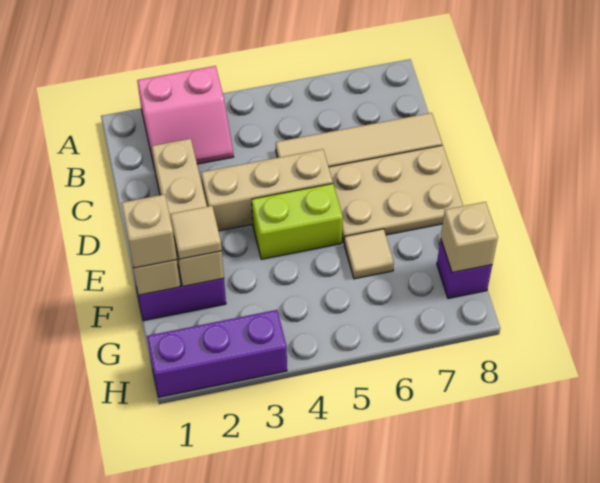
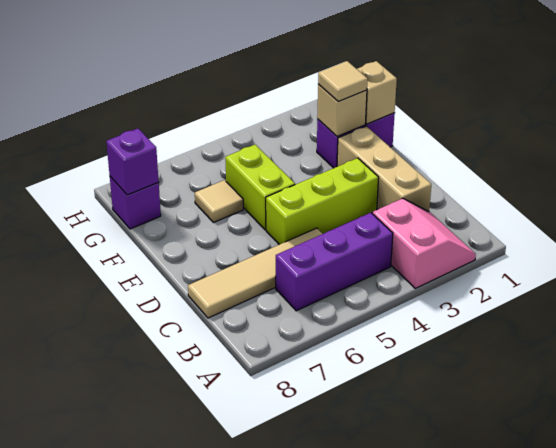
pink 2x2 slope [137,66,233,169] -> pink 2x2 slope turned to [372,198,476,288]
tan 1x3 brick [201,149,333,231] -> lime 1x3 brick [266,158,379,245]
tan 2x3 plate [329,145,463,242] -> none
lime 1x2 brick [252,184,343,259] -> lime 1x2 brick turned to [225,145,295,230]
tan 1x1 brick [121,194,177,268] -> none
tan 1x1 brick [441,202,498,273] -> purple 1x1 brick [106,129,159,195]
purple 1x3 brick [147,310,287,397] -> purple 1x3 brick moved to [276,213,393,311]

